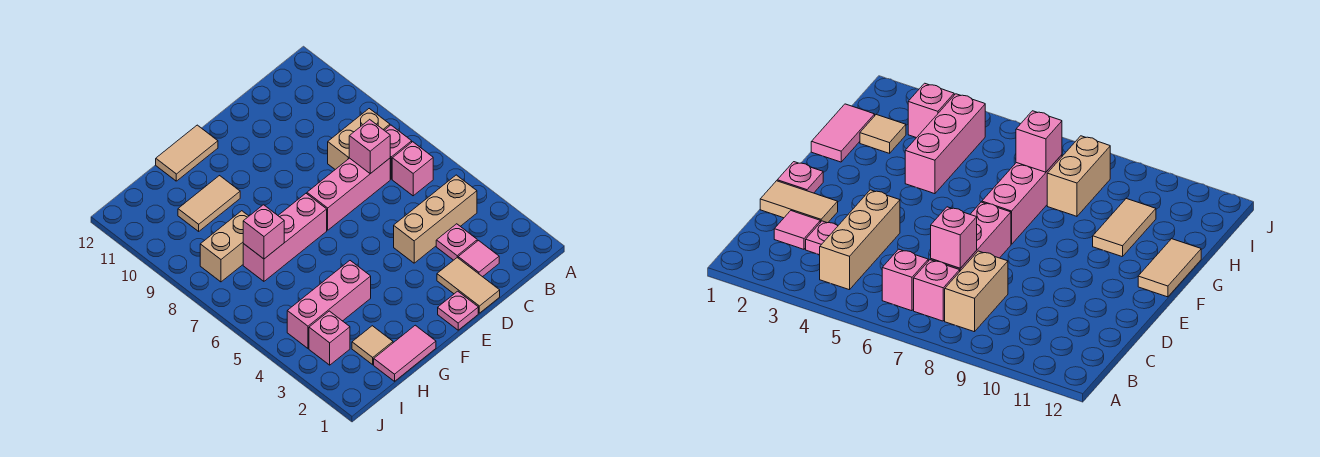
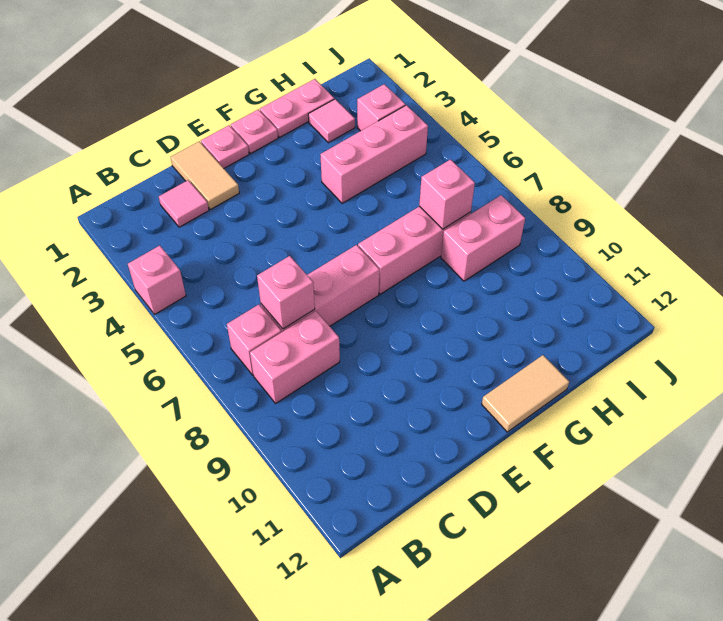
tan 1x3 brick [394,175,477,263] -> none
pink 1x1 brick [392,142,433,196] -> pink 1x1 brick moved to [128,246,186,314]
tan 1x2 brick [328,109,390,169] -> pink 1x2 brick [250,311,340,403]
pink 1x1 plate [436,224,477,260] -> pink 1x1 plate moved to [231,110,278,154]
pink 1x2 tile [374,325,436,381] -> pink 1x2 plate [260,79,334,138]
tan 1x2 tile [178,176,240,231] -> none
tan 1x1 tile [352,326,393,365] -> pink 1x1 tile [308,99,355,143]
tan 1x2 brick [200,211,249,282] -> pink 1x2 brick [441,195,525,281]

